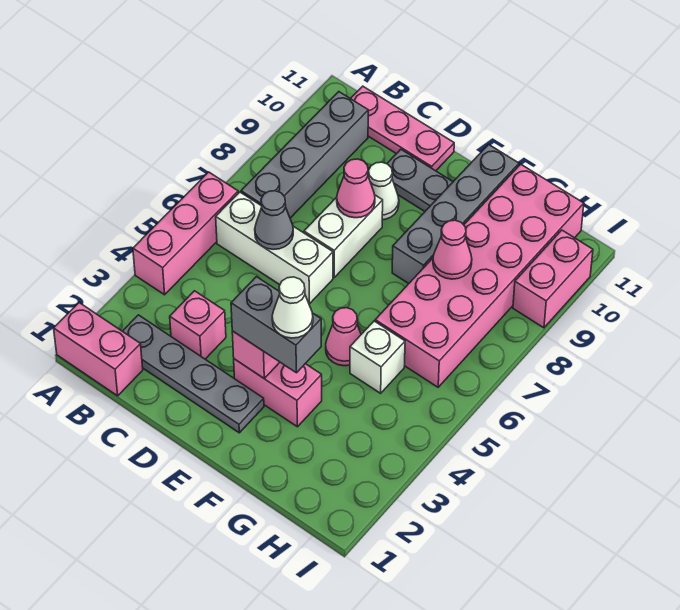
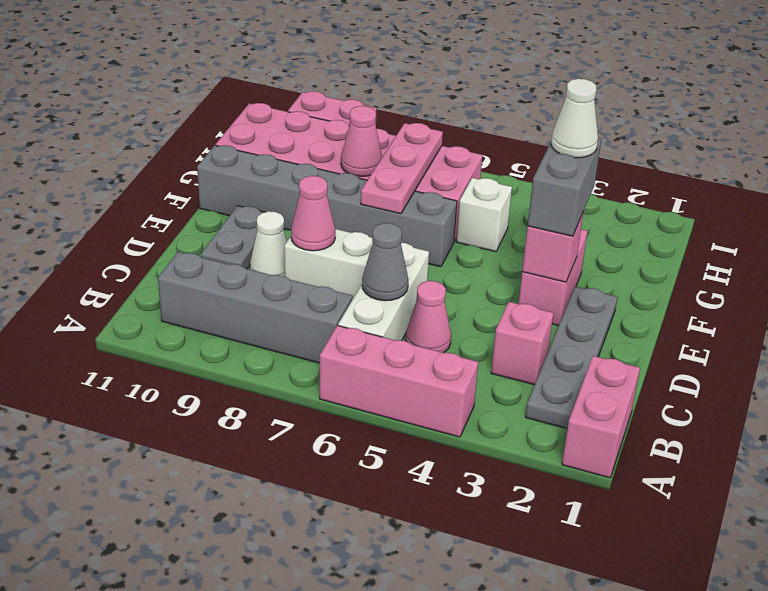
pink 1x3 plate [351,86,454,171] -> pink 1x3 plate moved to [361,123,443,214]
pink 1x1 cone [326,308,361,366] -> pink 1x1 cone moved to [406,281,451,353]
grey 1x4 brick [392,145,519,284] -> grey 1x6 brick [197,145,457,267]

